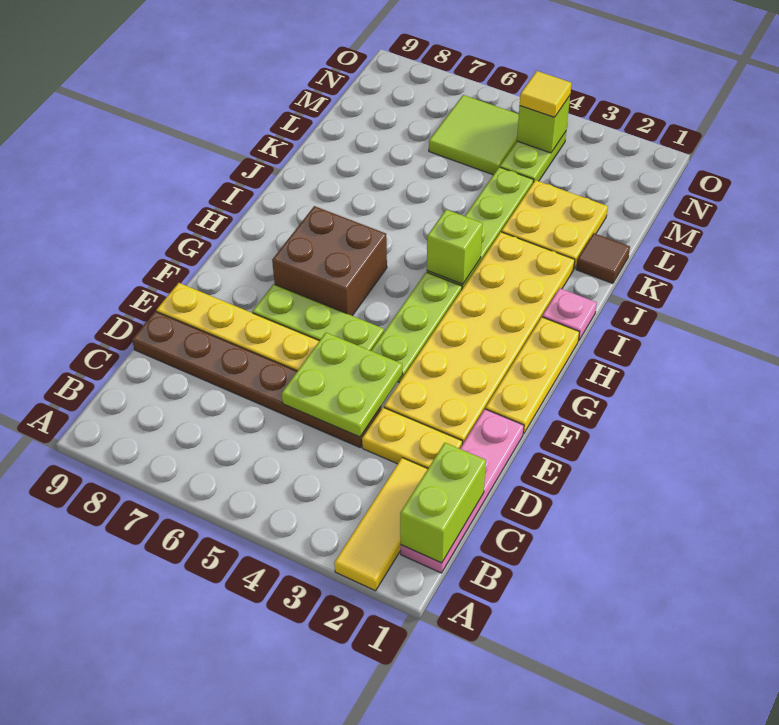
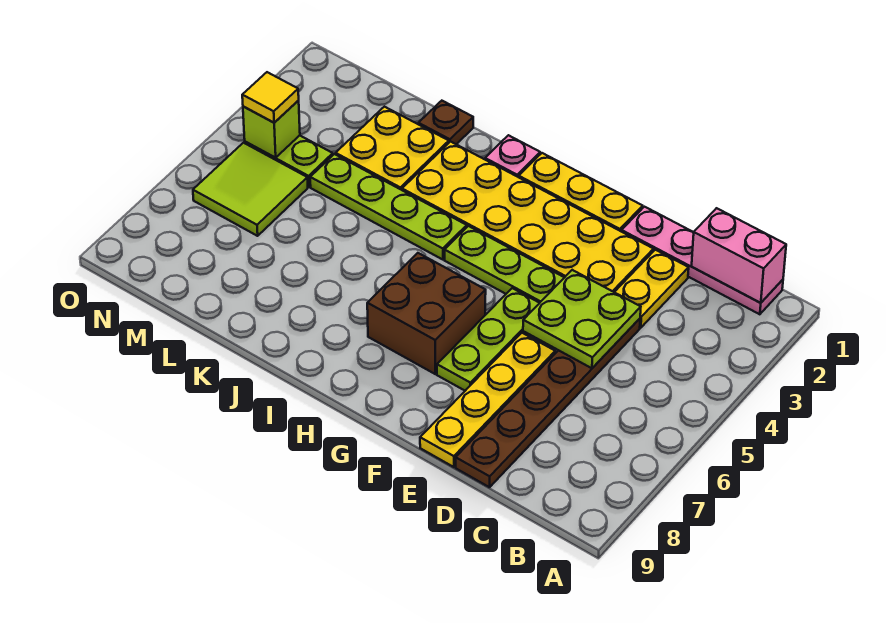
yellow 1x3 tile [334,458,427,591] -> none
lime 1x2 brick [400,443,486,563] -> pink 1x2 brick [692,208,786,303]
lime 1x1 brick [427,209,483,284] -> none
brown 1x1 tile [576,233,630,283] -> brown 1x1 plate [418,101,473,144]

